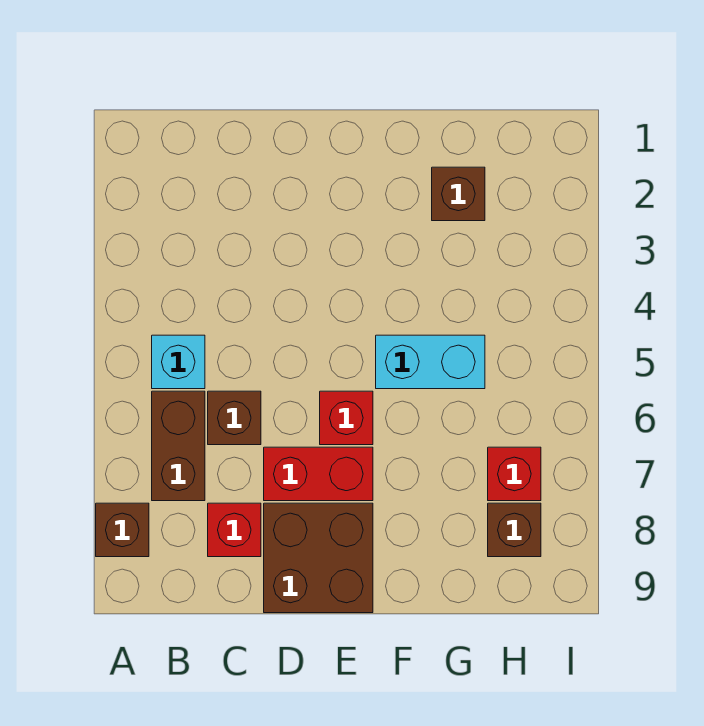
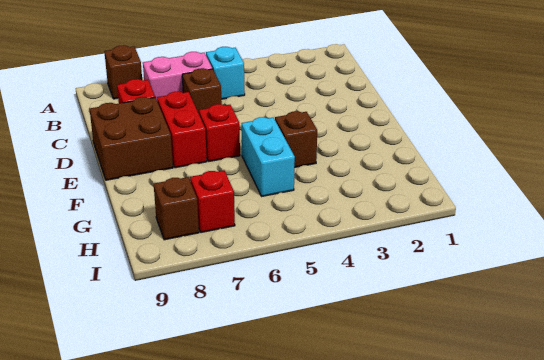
brown 1x2 brick [152,391,205,501] -> pink 1x2 brick [143,52,212,100]
brown 1x1 brick [432,167,485,221] -> brown 1x1 brick moved to [275,111,317,168]

